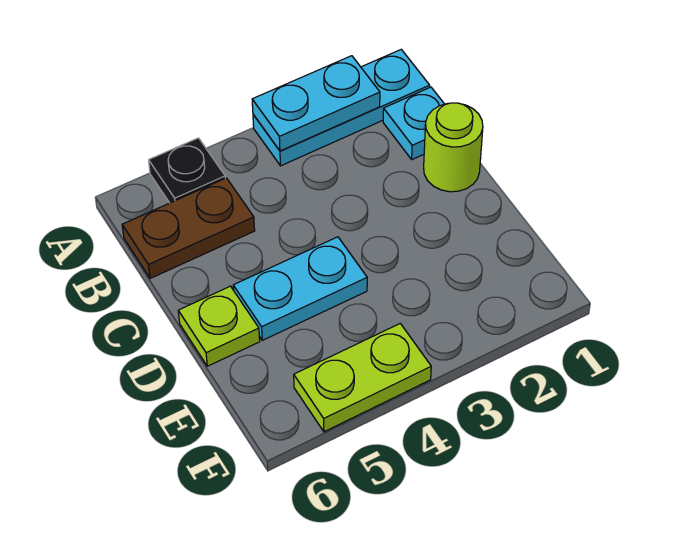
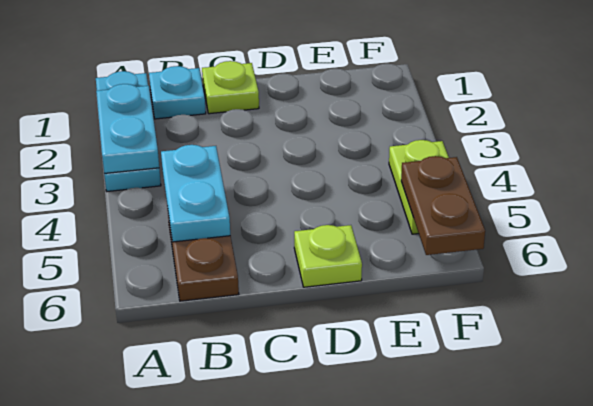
black 1x1 plate [149,138,225,203] -> none
lime 1x1 round brick [424,103,483,192] -> lime 1x1 plate [202,61,259,114]
cyan 1x2 plate [233,237,367,340] -> cyan 1x2 plate moved to [161,145,230,242]
none -> brown 1x2 plate [401,156,485,255]

